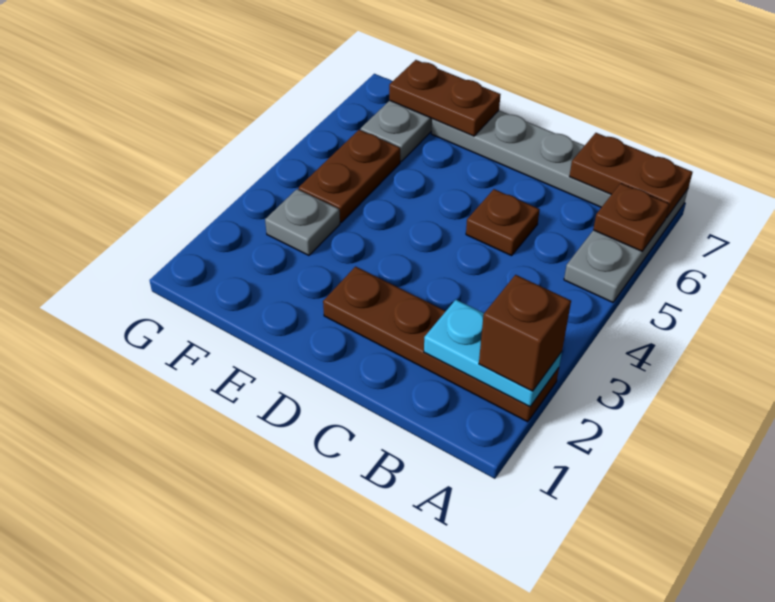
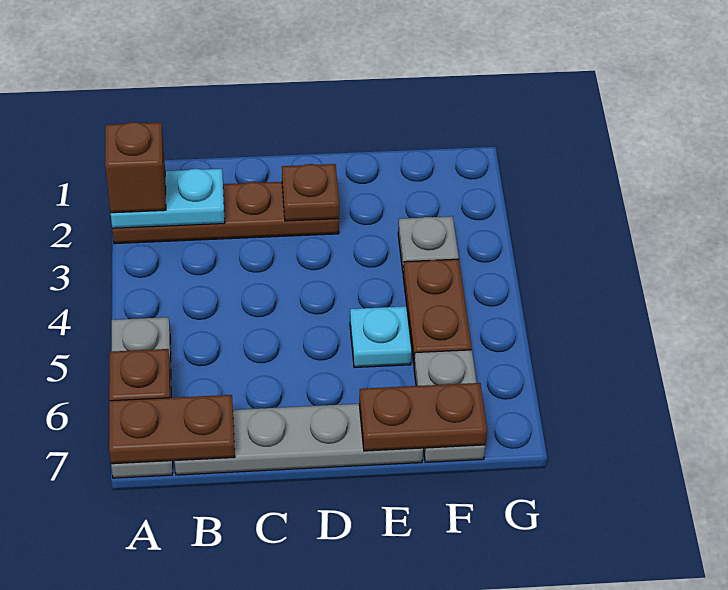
brown 1x1 plate [466,189,540,256] -> brown 1x1 plate moved to [282,164,339,221]
none -> cyan 1x1 plate [350,306,412,368]

